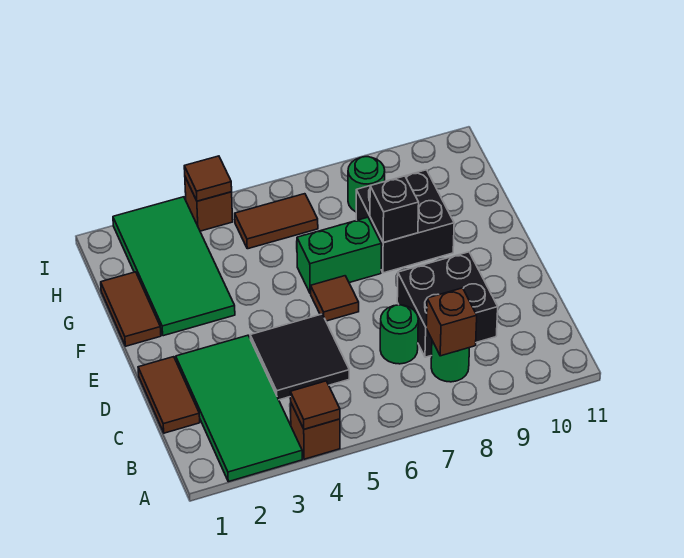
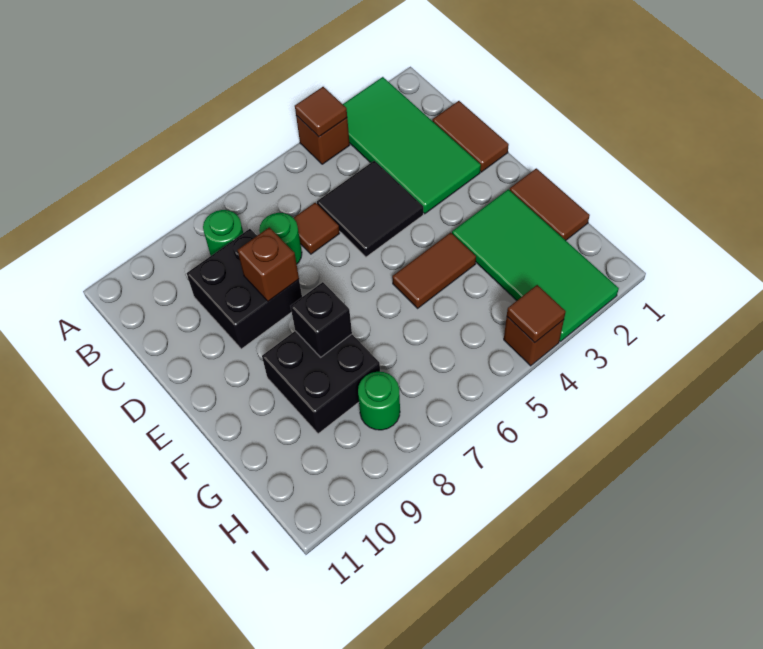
brown 1x1 brick [426,288,477,356] -> brown 1x1 brick moved to [238,227,299,301]
brown 1x1 tile [311,276,359,321] -> brown 1x1 tile moved to [294,203,340,254]
green 1x2 brick [297,217,381,294] -> none
brown 1x2 tile [235,194,318,249] -> brown 1x2 tile moved to [392,232,476,308]

